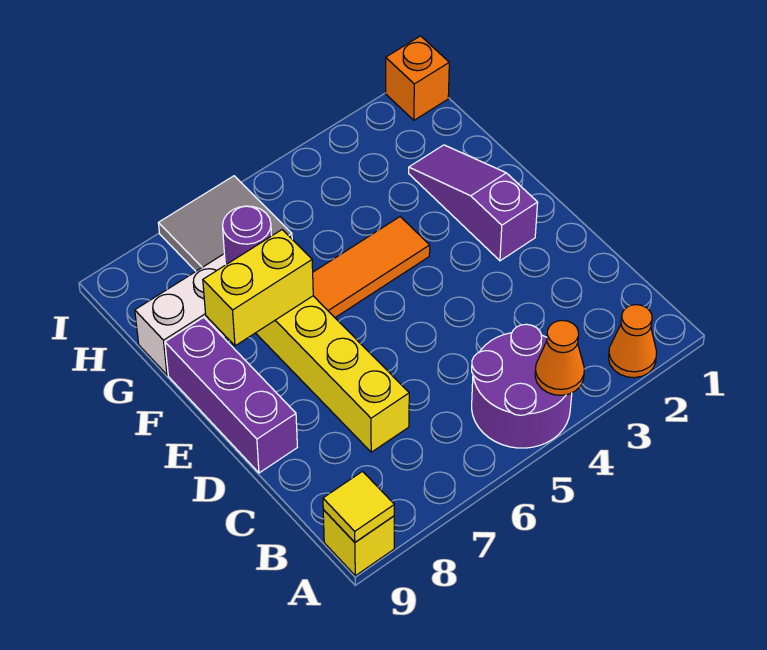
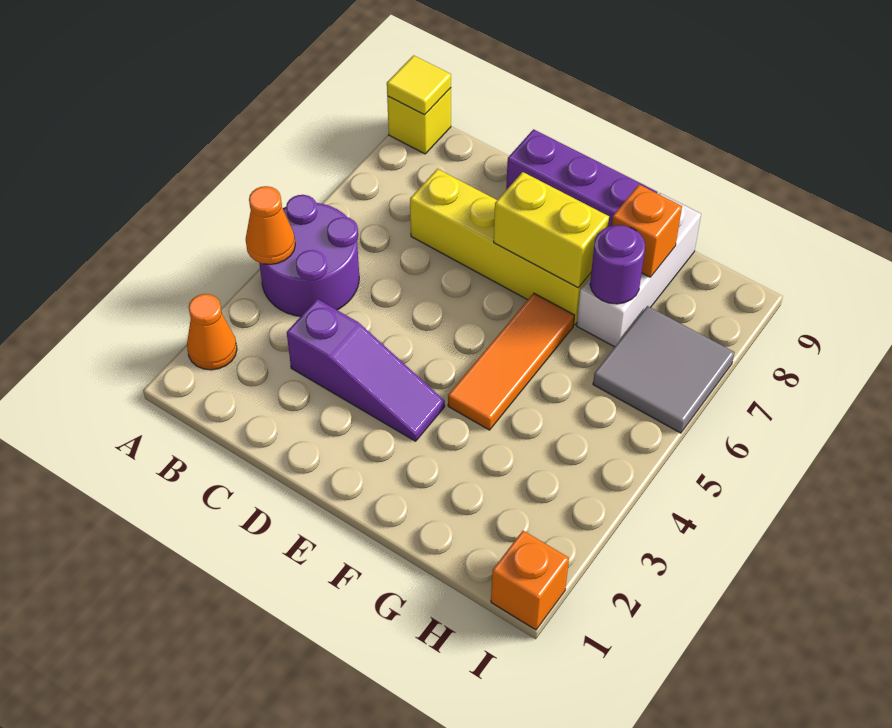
purple 1x3 slope [409,145,538,261] -> purple 1x3 slope moved to [287,299,445,441]
yellow 1x2 brick [203,230,313,346] -> yellow 1x2 brick turned to [494,172,609,288]
none -> orange 1x1 brick [612,185,682,277]

